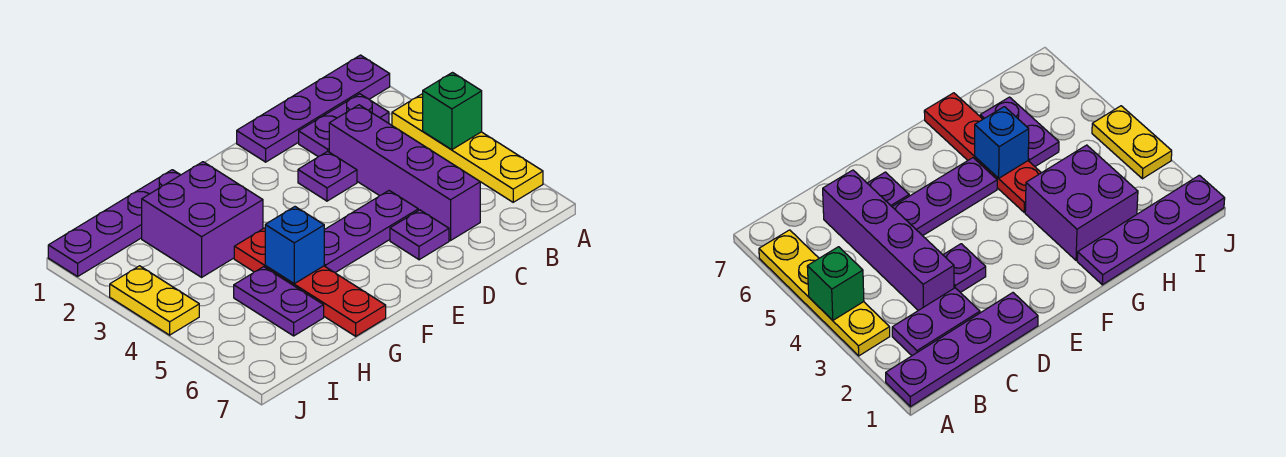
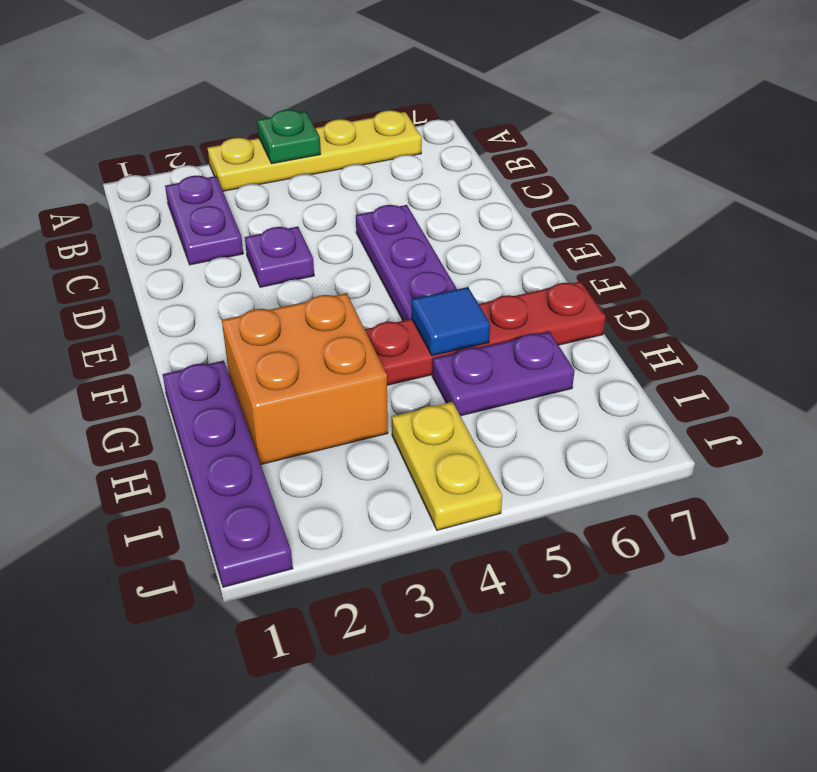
purple 1x4 plate [237,55,390,162] -> none
green 1x1 brick [423,73,482,150] -> green 1x1 plate [257,110,321,164]
purple 1x4 brick [329,105,480,241] -> none
purple 1x1 plate [390,210,449,260] -> none
purple 2x2 brick [142,162,263,277] -> orange 2x2 brick [222,293,388,464]
blue 1x1 brick [265,207,324,284] -> blue 1x1 tile [412,287,490,356]
yellow 1x2 plate [110,266,199,335] -> yellow 1x2 plate turned to [392,402,502,530]

